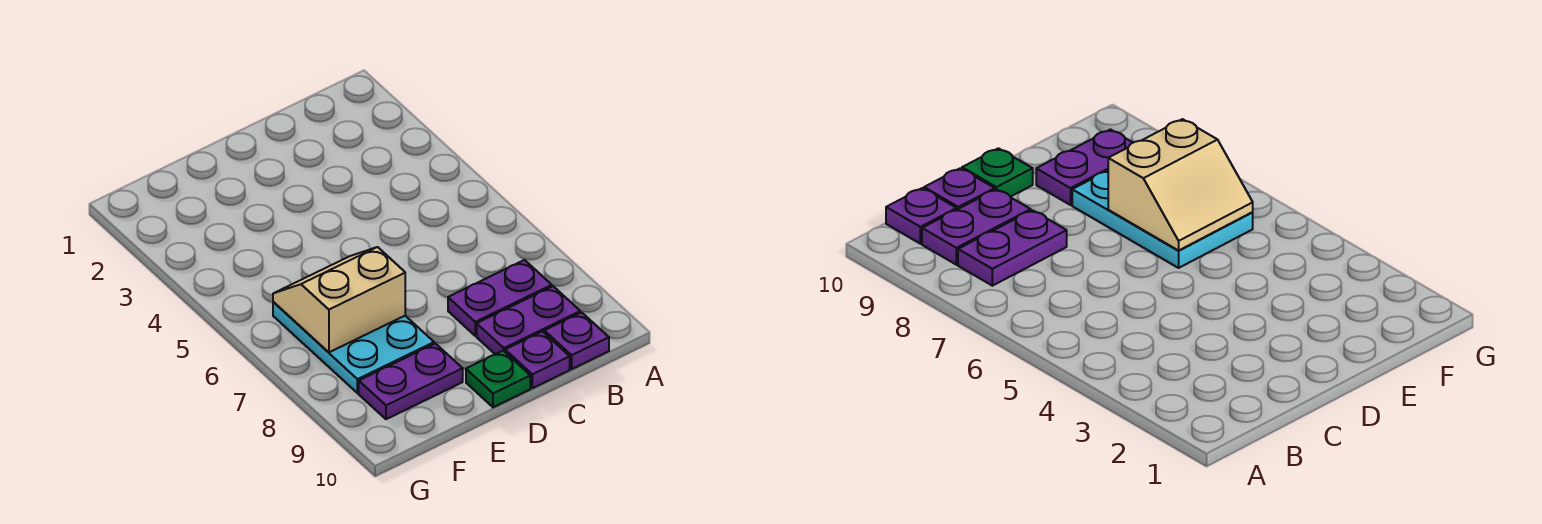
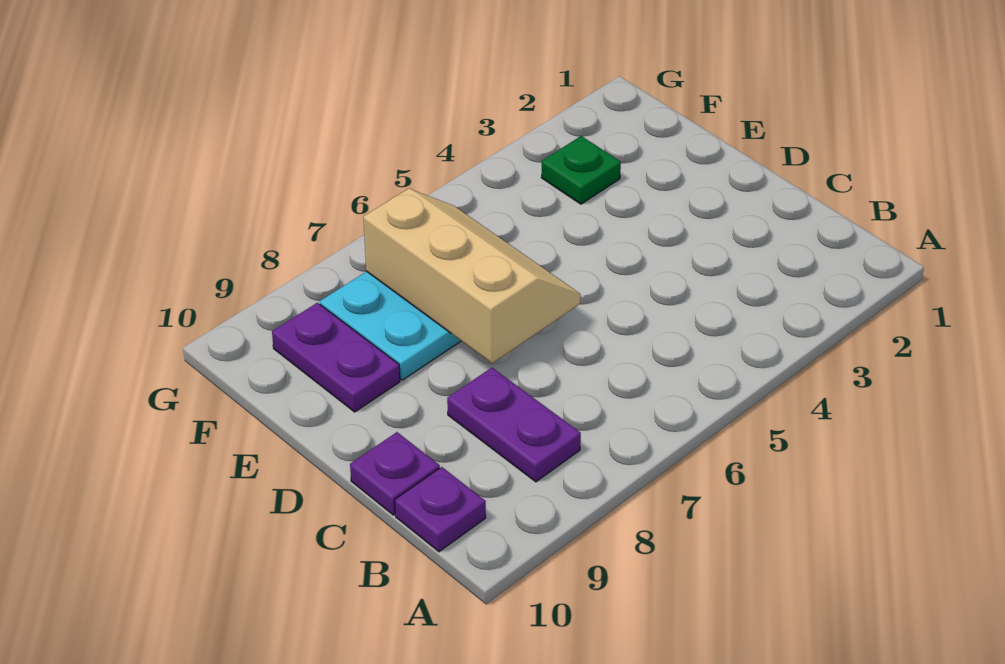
purple 1x2 plate [477,286,580,354] -> none
green 1x1 plate [466,351,530,407] -> green 1x1 plate moved to [541,136,621,204]
tan 2x2 slope [273,247,405,352] -> tan 2x3 slope [363,188,580,363]

